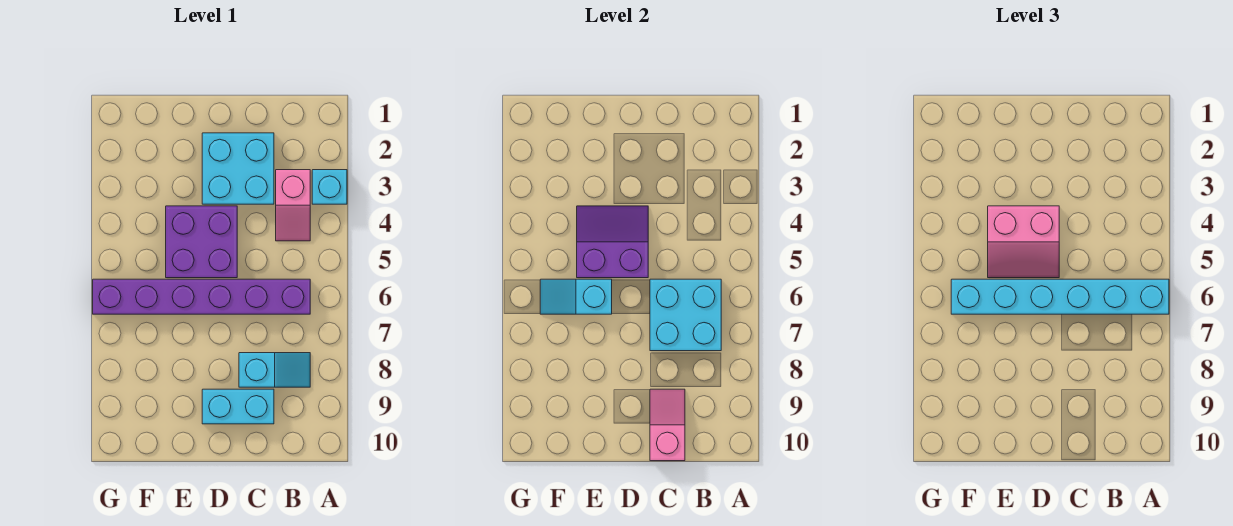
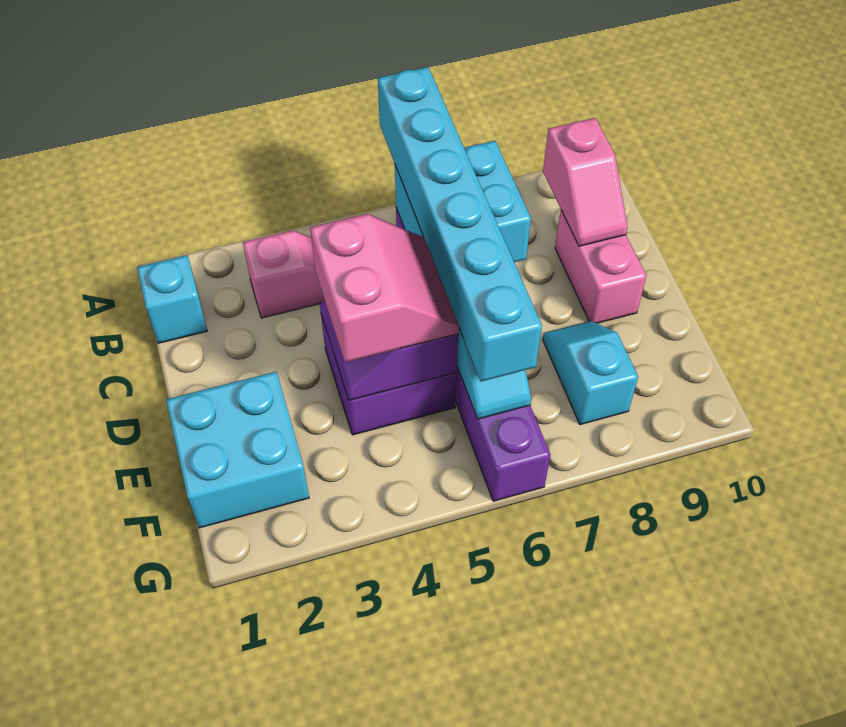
cyan 1x1 brick [312,170,347,204] -> cyan 1x1 brick moved to [137,255,207,343]
cyan 1x2 slope [239,353,310,387] -> cyan 1x2 slope moved to [543,321,638,425]
cyan 2x2 brick [202,133,274,204] -> cyan 2x2 brick moved to [166,372,309,528]
cyan 1x2 brick [202,389,274,424] -> pink 1x2 brick [555,211,646,323]
pink 1x2 slope [650,389,685,461] -> pink 1x2 slope turned to [543,118,628,246]

